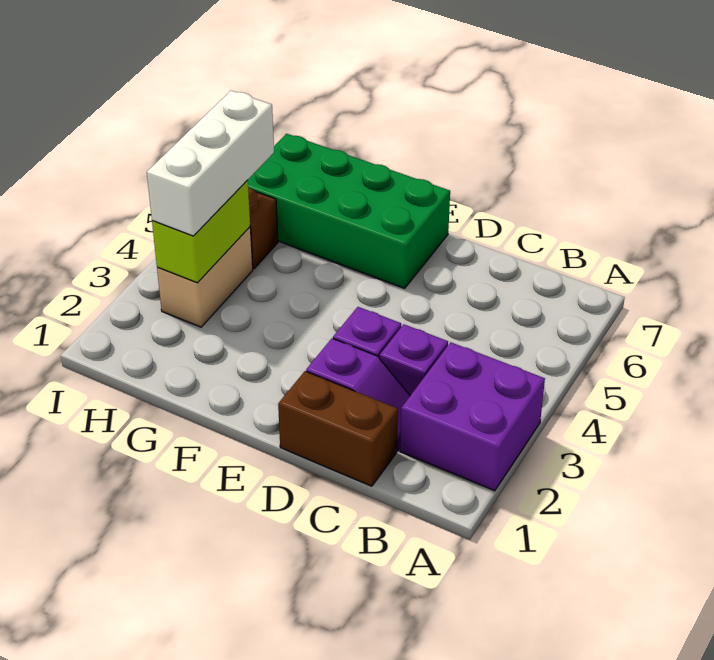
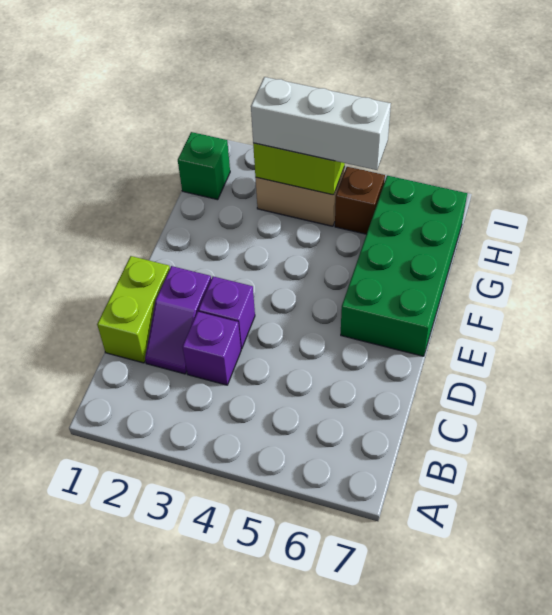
purple 2x2 brick [400,342,545,491] -> none
brown 1x2 brick [278,371,398,486] -> lime 1x2 brick [97,256,170,363]
none -> green 1x1 brick [178,132,230,200]

